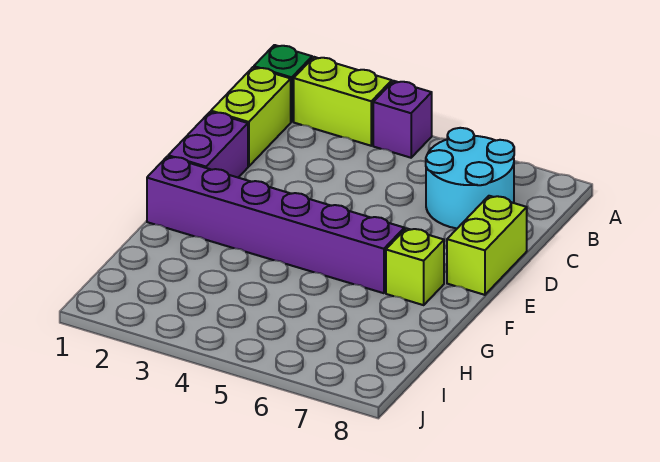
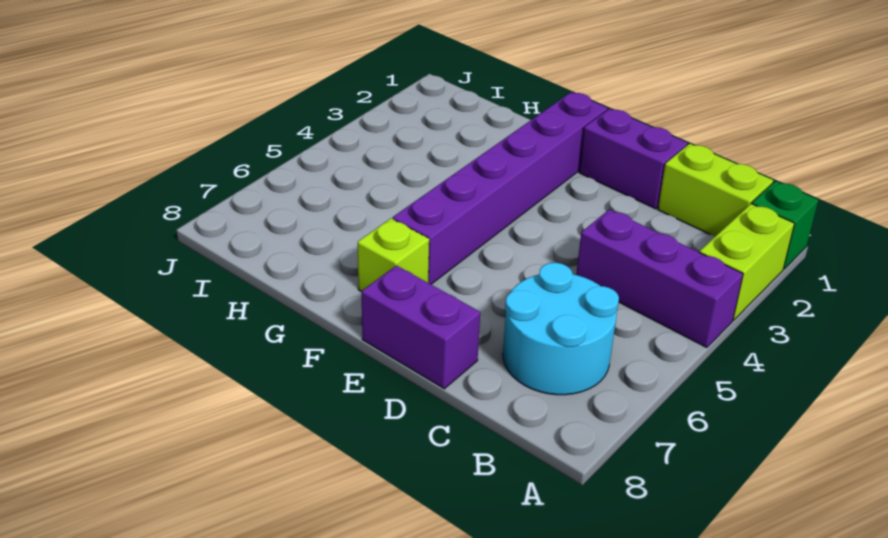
purple 1x1 brick [373,81,432,158] -> purple 1x3 brick [576,209,743,348]
lime 1x2 brick [447,196,527,295] -> purple 1x2 brick [362,266,480,389]

